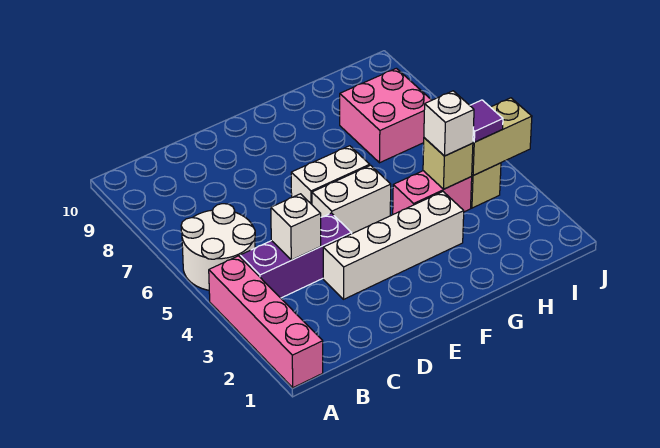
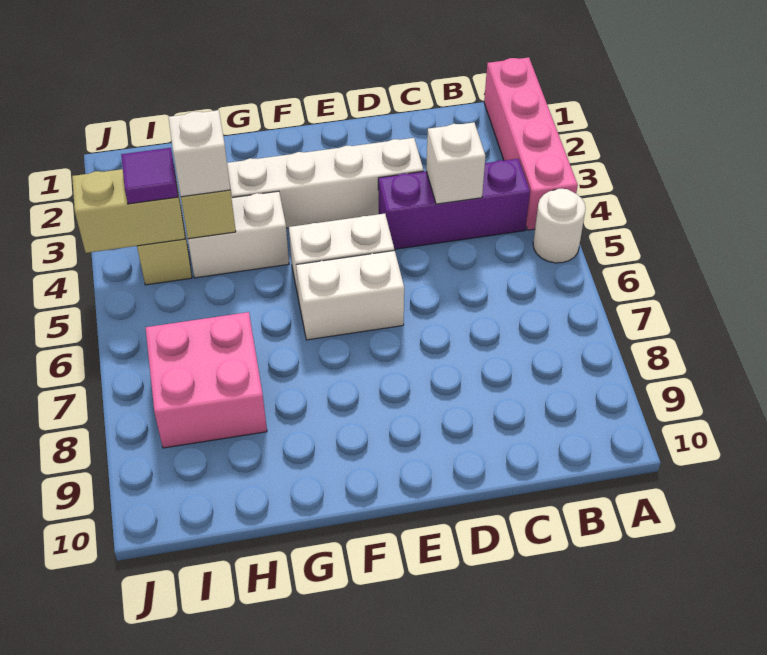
white 2x2 round brick [181,204,255,290] -> white 1x1 round brick [533,189,586,263]
pink 1x2 brick [393,171,472,214] -> white 1x2 brick [188,191,289,278]

